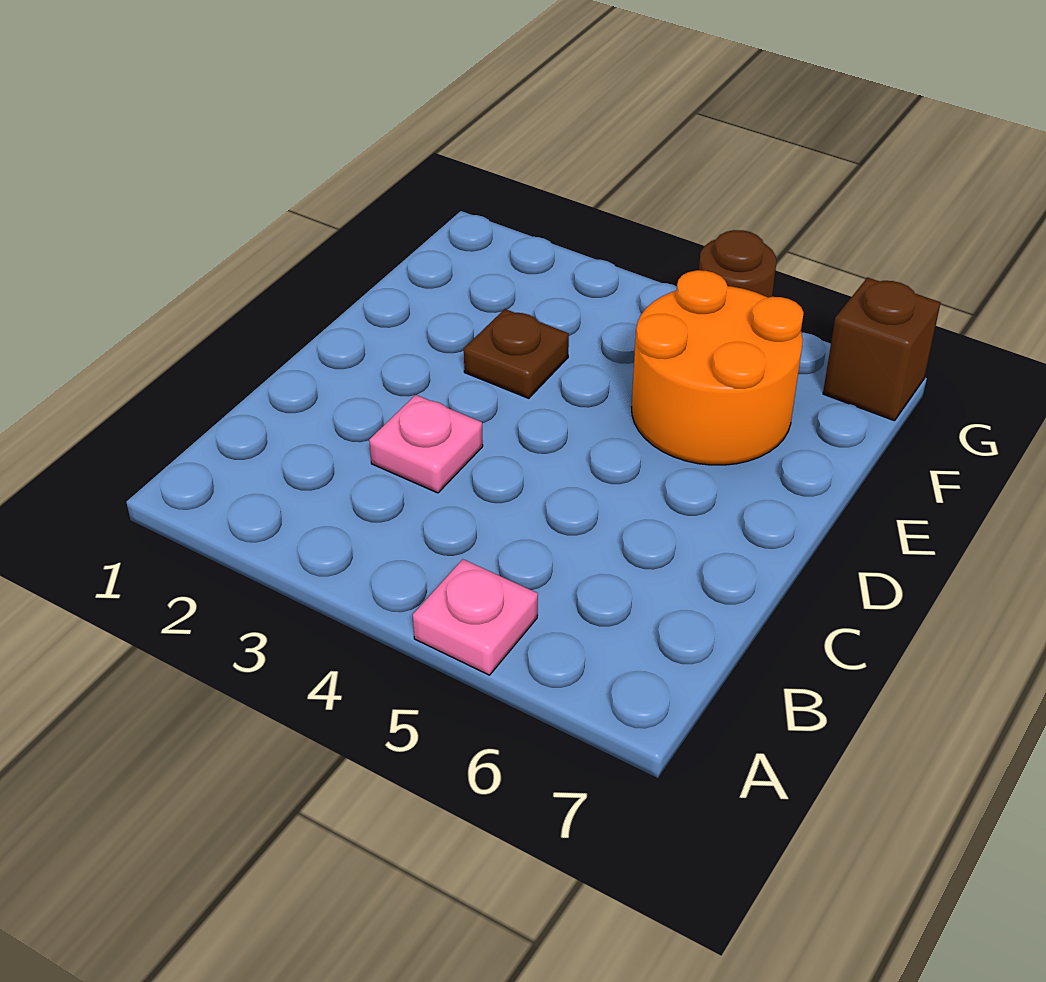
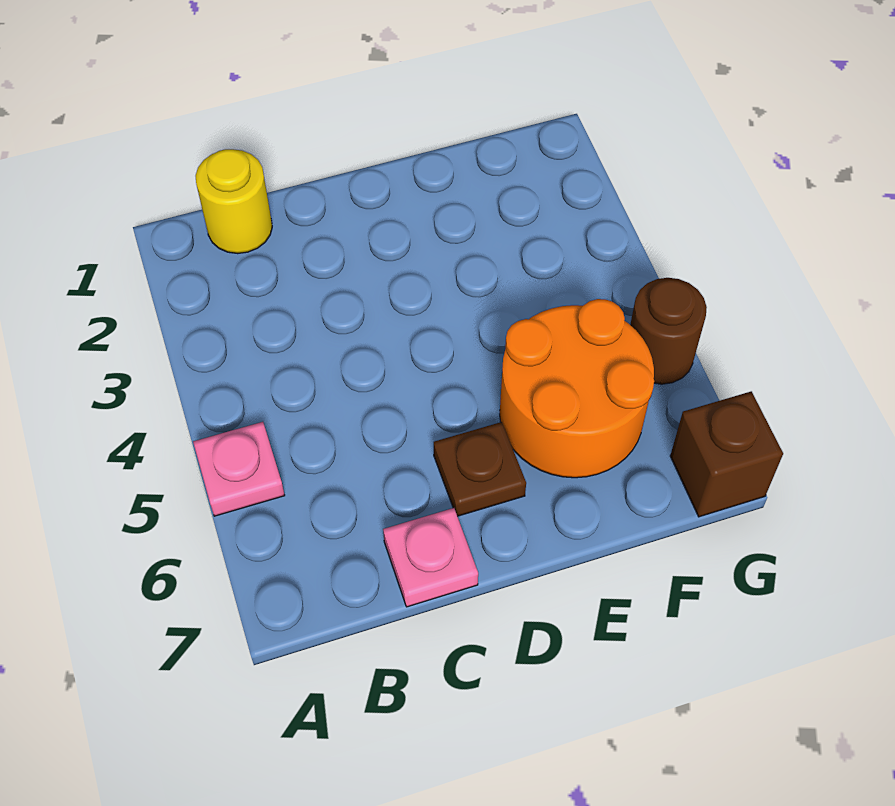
none -> yellow 1x1 round brick [196,149,272,254]
pink 1x1 plate [369,395,483,493] -> pink 1x1 plate moved to [383,508,478,607]
brown 1x1 plate [464,309,569,398] -> brown 1x1 plate moved to [434,422,526,516]

